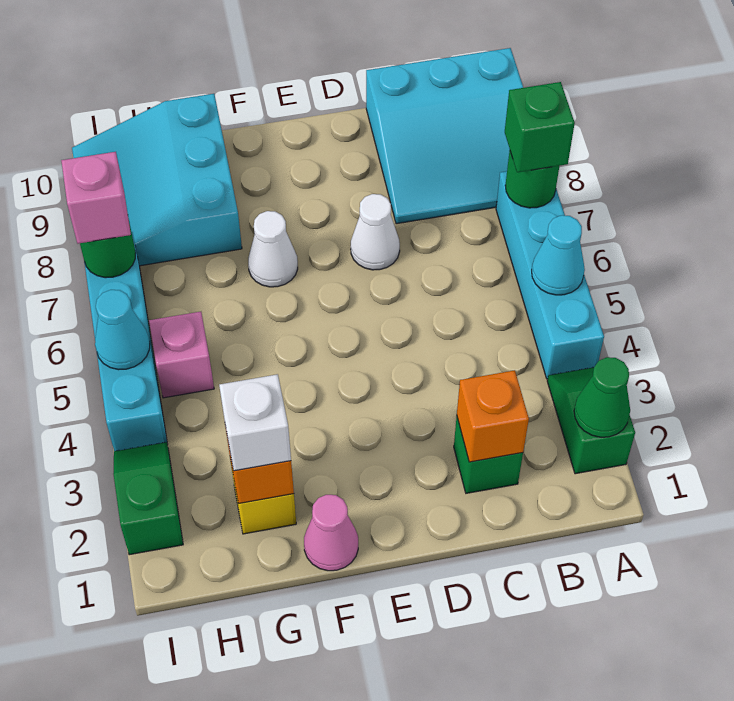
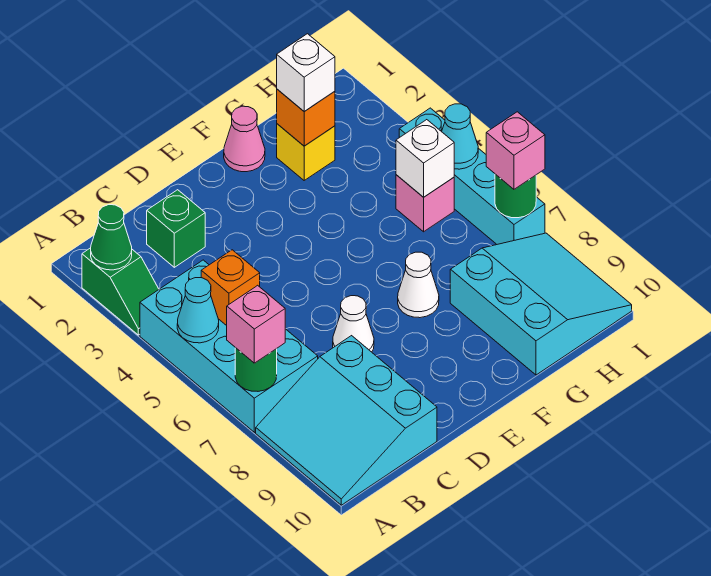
cyan 1x4 brick [496,171,604,379] -> cyan 2x4 brick [140,260,318,432]
green 1x1 brick [505,82,575,172] -> pink 1x1 brick [227,285,285,363]
cyan 3x3 slope [366,48,523,224] -> cyan 3x3 slope turned to [256,336,437,505]
orange 1x1 brick [457,370,529,462] -> orange 1x1 brick moved to [201,250,260,326]
none -> white 1x1 brick [396,120,454,197]
green 1x2 slope [113,442,183,555] -> none

